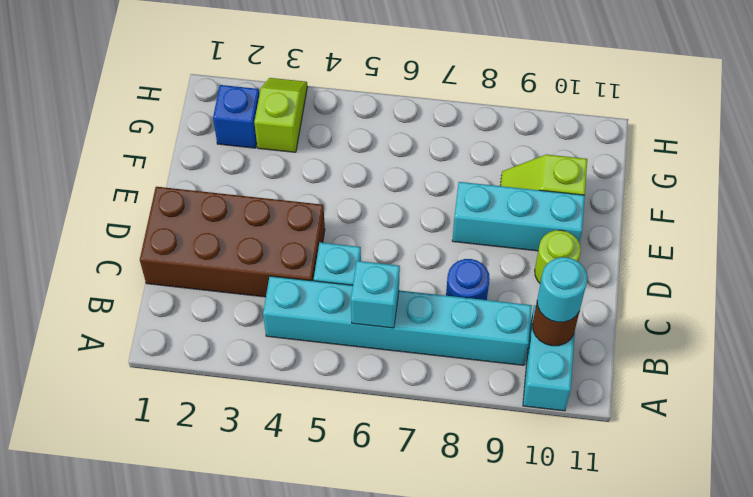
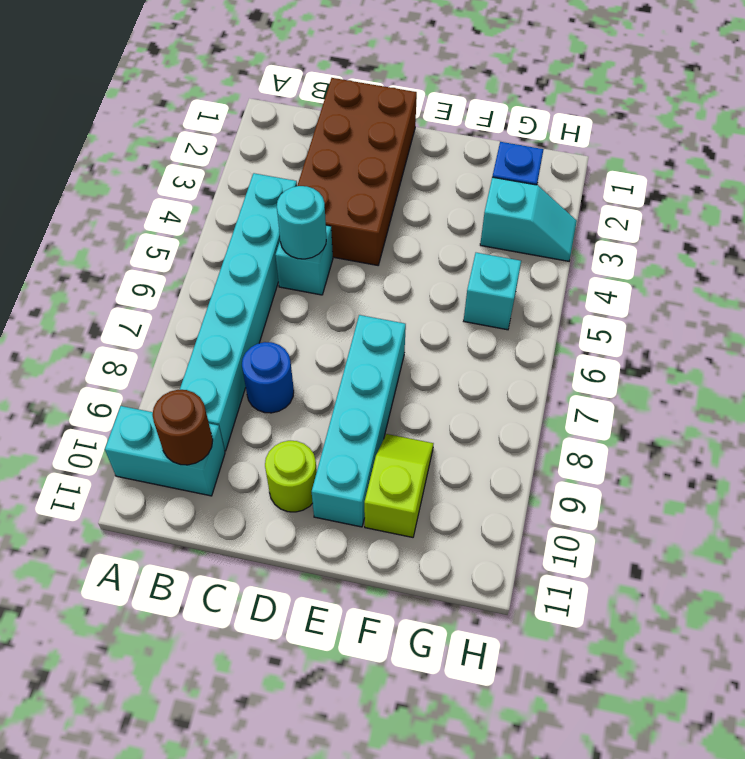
cyan 1x1 brick [351,261,400,328] -> cyan 1x1 brick moved to [464,253,521,330]
cyan 1x1 round brick [537,257,587,322] -> cyan 1x1 round brick moved to [277,186,326,259]
cyan 1x3 brick [452,182,585,251] -> cyan 1x4 brick [312,315,406,527]
lime 1x2 slope [254,78,307,152] -> cyan 1x2 slope [480,177,577,261]

